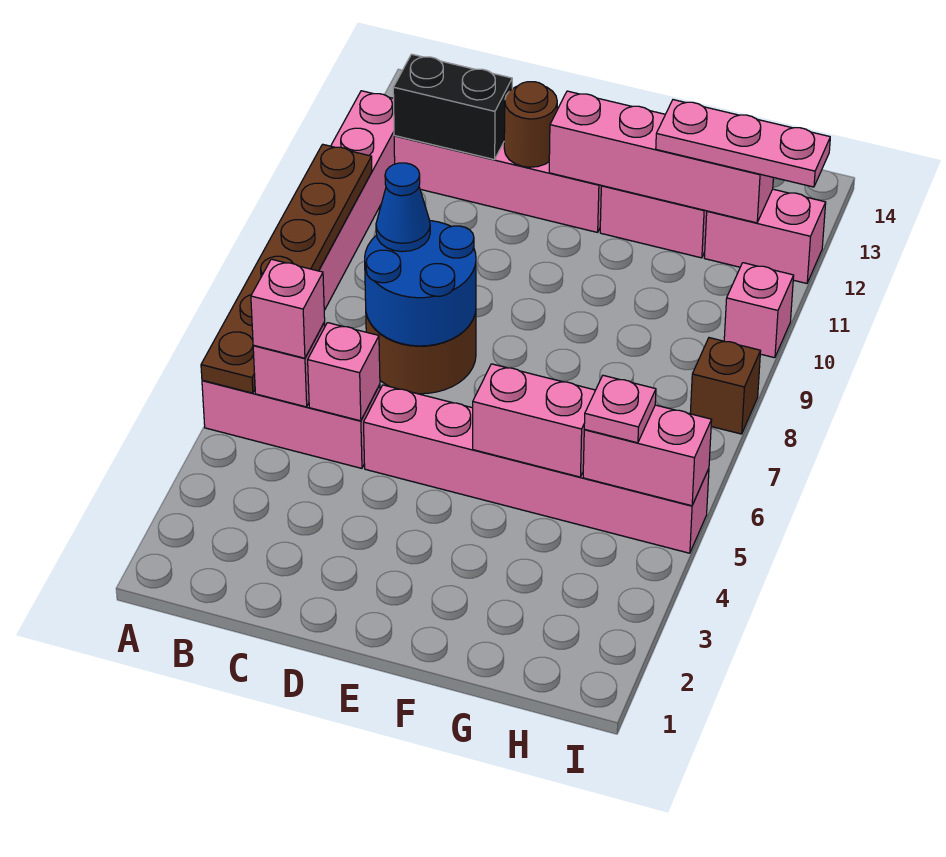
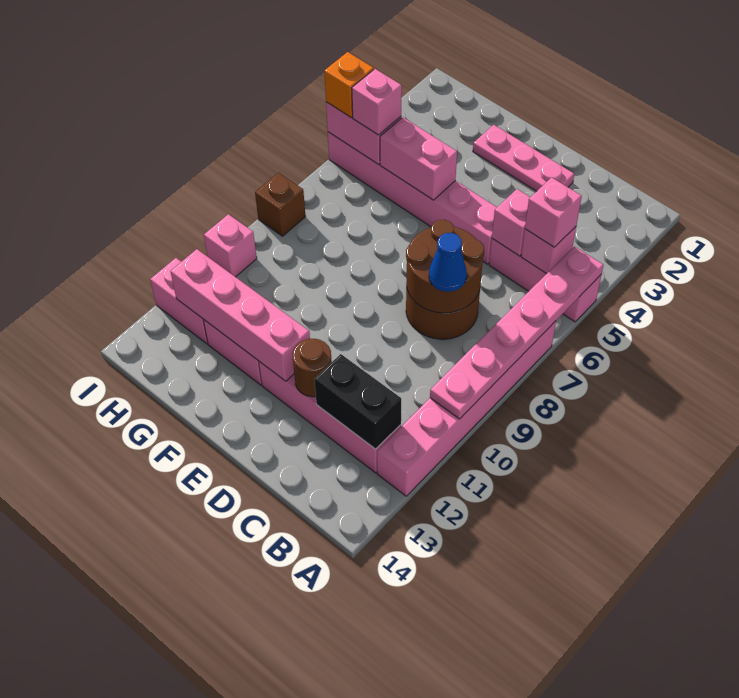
brown 1x6 plate [201,144,372,393] -> pink 1x6 plate [430,246,604,419]
blue 2x2 round brick [365,220,476,346] -> brown 2x2 round brick [406,220,484,313]
pink 1x3 plate [656,100,830,187] -> pink 1x3 plate moved to [473,125,574,191]
pink 1x1 plate [584,375,656,443] -> pink 1x1 brick [352,69,402,135]
none -> orange 1x1 brick [324,52,374,117]

